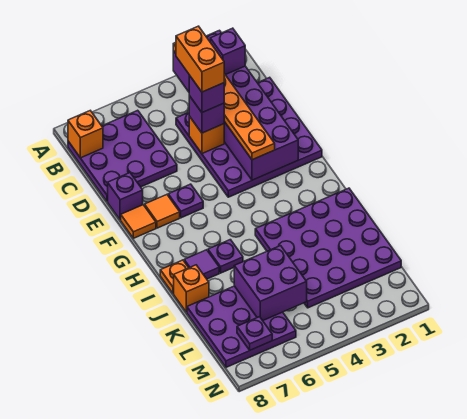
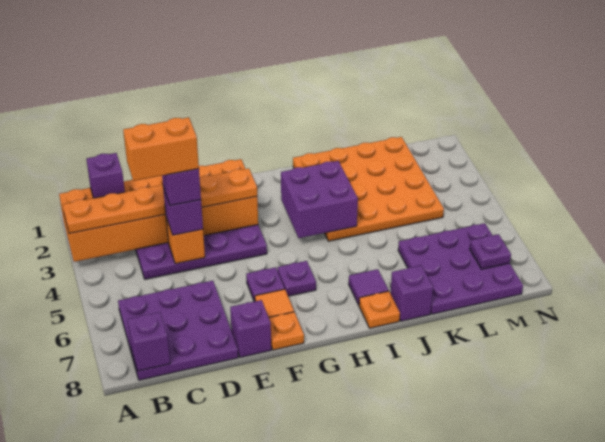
purple 2x6 brick [173,30,298,180] -> orange 2x6 brick [59,159,258,262]
orange 1x1 brick [68,111,103,158] -> purple 1x1 brick [127,312,170,371]
orange 1x1 tile [121,205,156,238] -> orange 1x1 plate [269,312,304,350]
purple 4x4 plate [255,188,401,308] -> orange 4x4 plate [293,137,444,241]
purple 1x1 plate [208,240,243,273] -> purple 1x1 plate moved to [277,261,316,296]
orange 1x1 brick [174,265,209,312] -> purple 1x1 brick [390,266,433,321]
purple 2x2 brick [234,246,307,321] -> purple 2x2 brick moved to [281,161,358,238]

